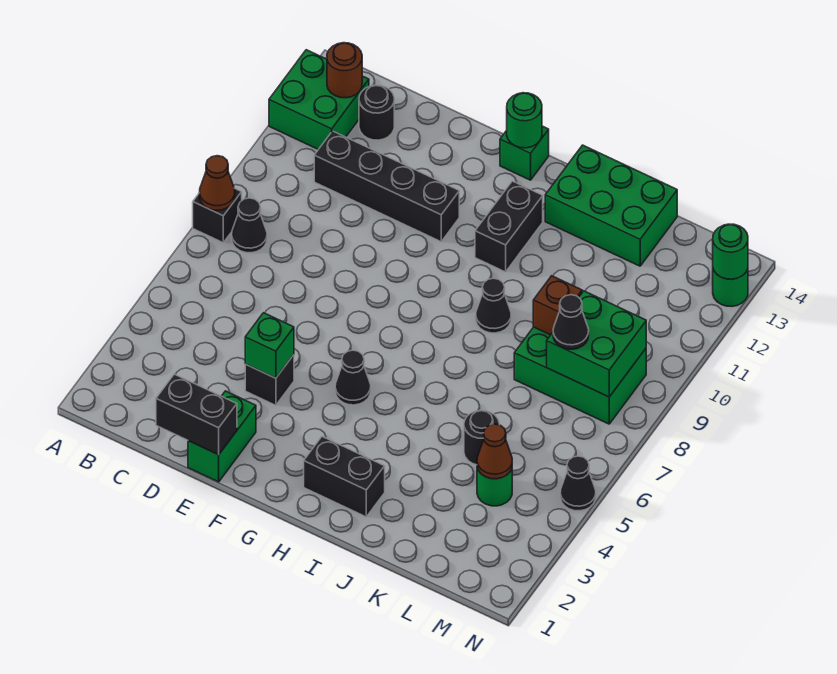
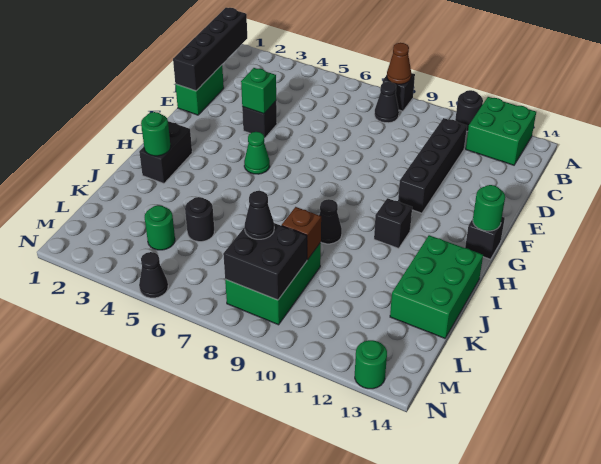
brown 1x1 round brick [327,43,362,98] -> none
black 1x1 round brick [359,85,394,140] -> black 1x1 round brick moved to [455,90,483,131]
black 1x2 brick [156,374,237,455] -> black 1x4 brick [173,8,247,91]
green 1x2 brick [188,391,256,482] -> green 1x2 brick turned to [175,65,224,115]
black 1x1 cone [335,350,371,405] -> green 1x1 cone [244,132,270,174]
green 1x1 brick [500,126,549,180] -> black 1x1 brick [465,217,505,259]
black 1x2 brick [475,181,543,272] -> black 1x1 brick [374,198,412,248]
brown 1x1 cone [477,424,512,479] -> none
green 2x2 brick [547,291,646,397] -> black 2x2 brick [223,223,307,300]
green 1x1 round brick [713,224,748,279] -> green 1x1 round brick moved to [141,112,171,156]

